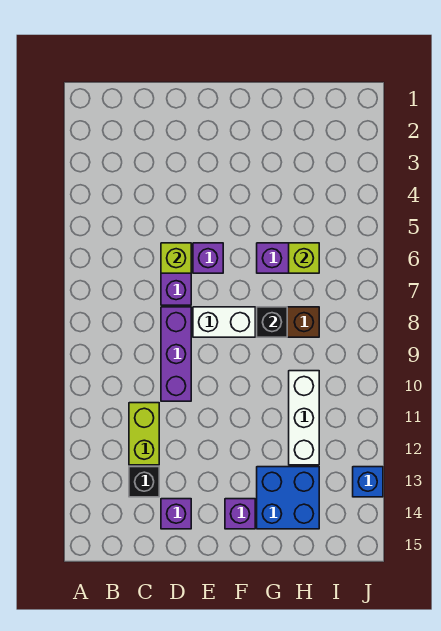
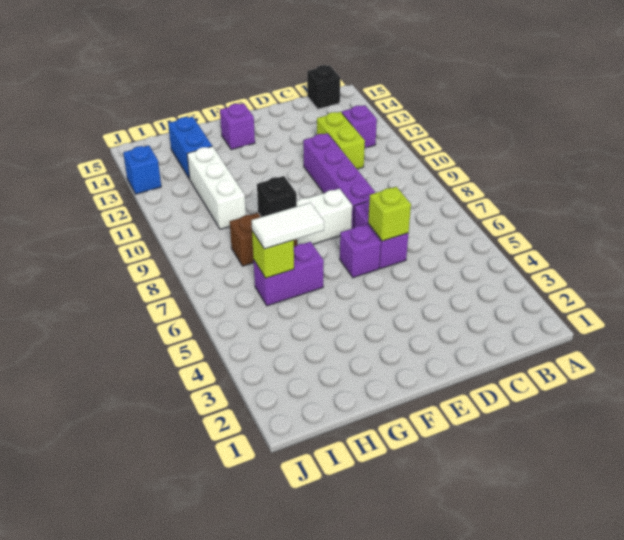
black 1x1 brick [129,467,159,497] -> black 1x1 brick moved to [307,65,340,109]
purple 1x3 brick [161,307,191,401] -> purple 1x4 brick [303,133,376,229]
purple 1x1 brick [161,499,191,529] -> purple 1x1 brick moved to [342,105,377,148]
none -> white 1x2 tile [251,203,324,249]
blue 2x2 brick [257,467,319,529] -> blue 1x2 brick [168,117,212,179]

